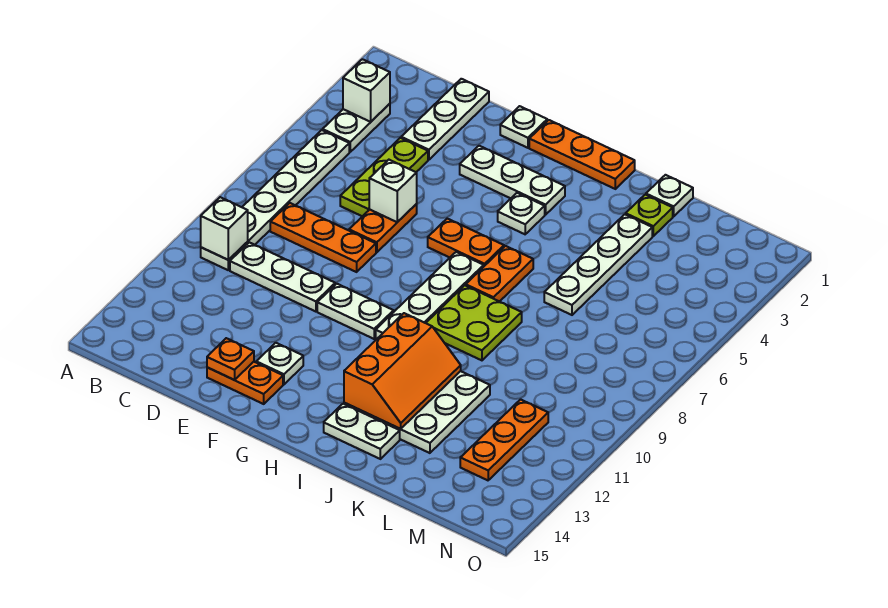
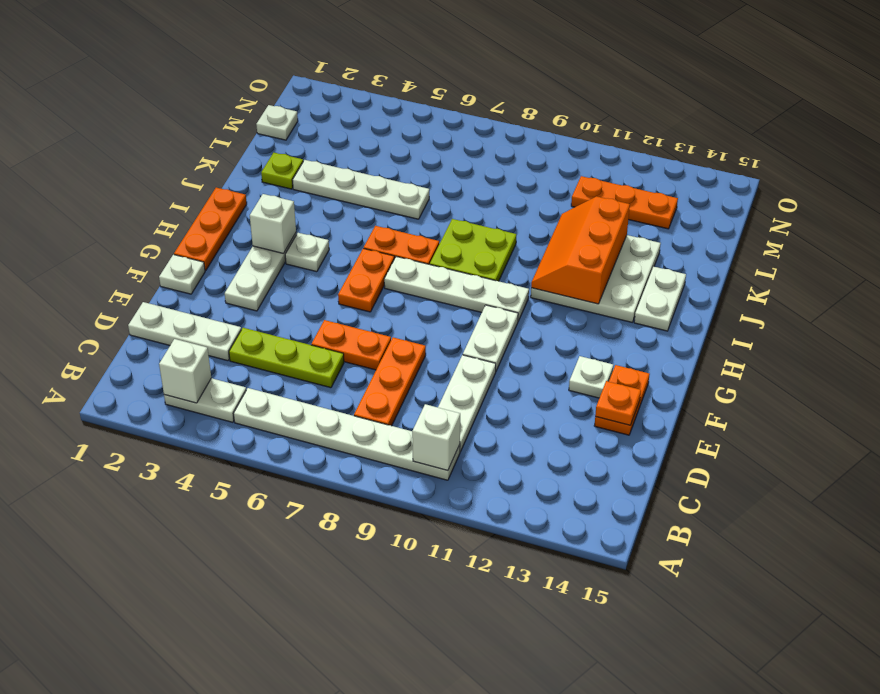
white 1x1 brick [369,160,417,222] -> white 1x1 brick moved to [250,194,296,254]
orange 2x3 slope [344,313,461,429] -> orange 2x3 slope turned to [531,197,630,304]
white 1x1 plate [646,175,693,216] -> white 1x1 plate moved to [256,105,298,140]

